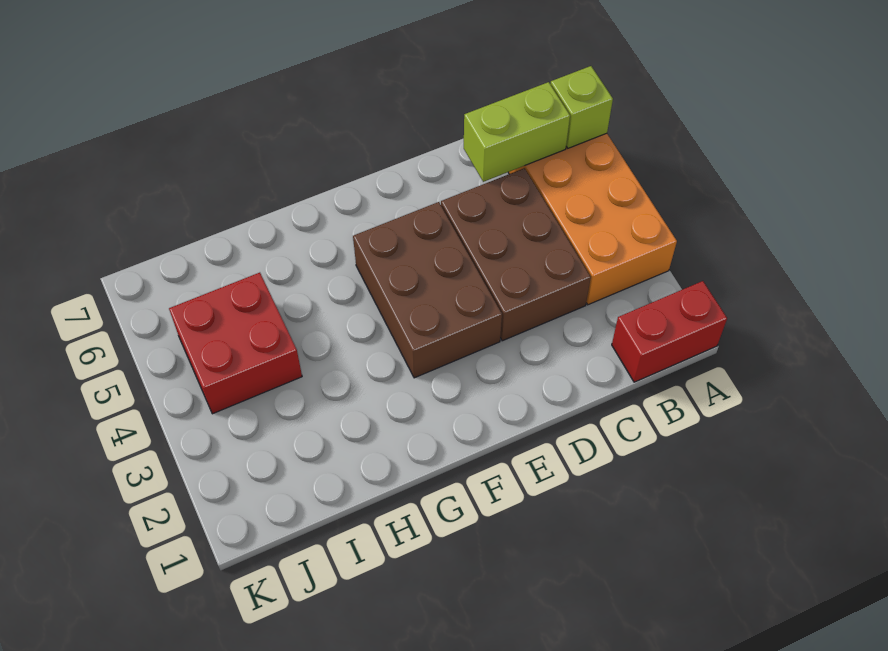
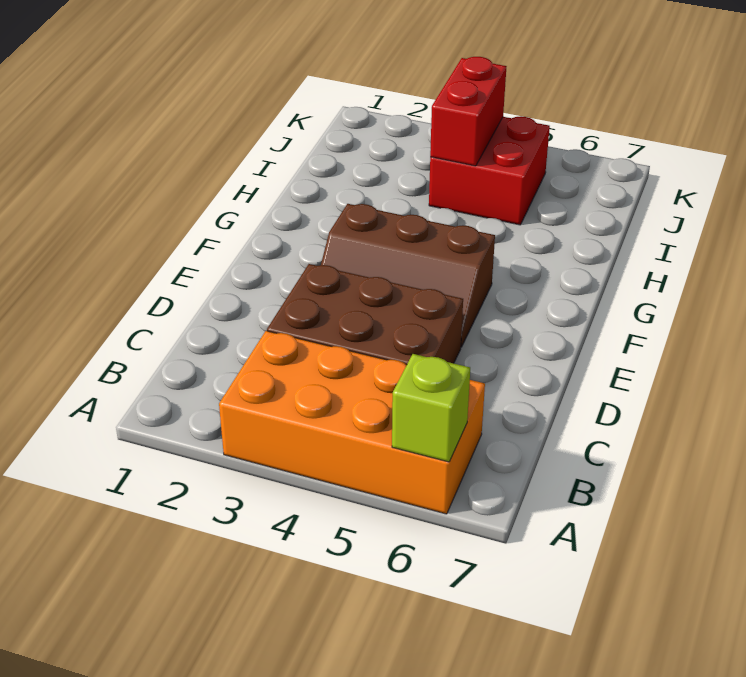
red 1x2 brick [612,281,727,382] -> red 1x2 brick moved to [430,57,507,166]
lime 1x2 brick [464,82,570,182] -> none
brown 2x3 brick [353,202,502,378] -> brown 2x3 slope [321,204,495,347]

